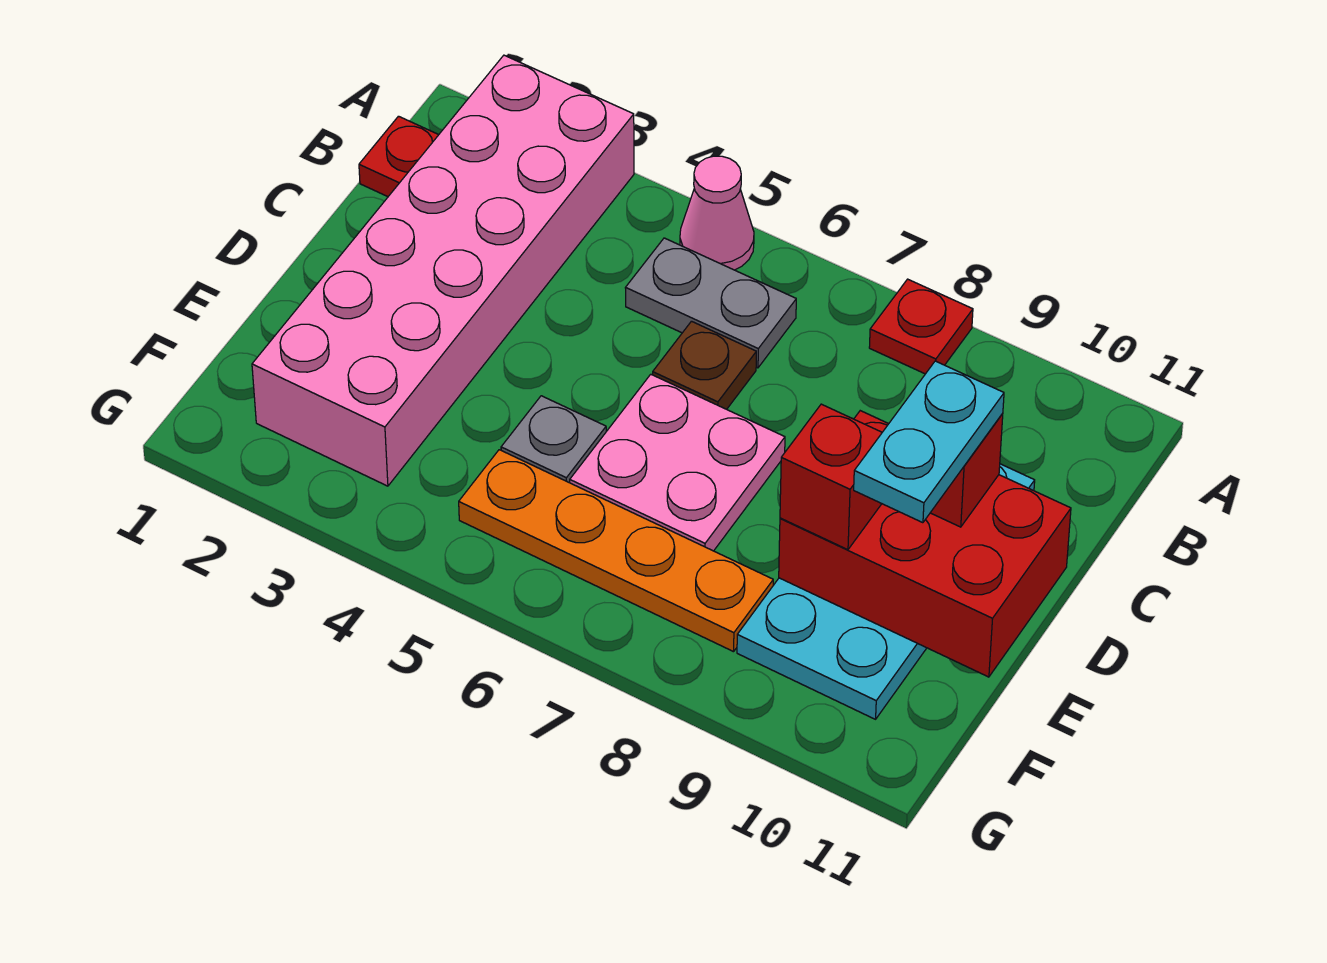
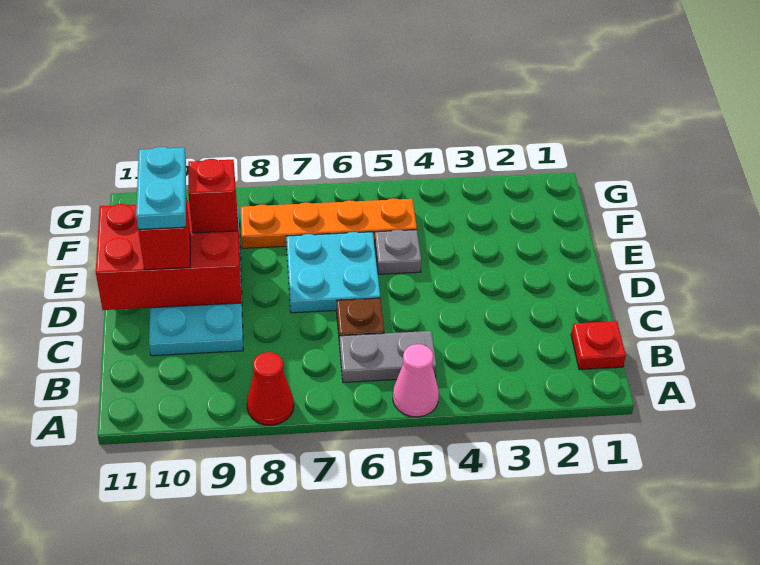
pink 2x6 brick [252,55,634,486] -> none
red 1x1 plate [869,279,973,374] -> red 1x1 cone [247,352,294,425]
pink 2x2 plate [570,374,785,551] -> cyan 2x2 plate [286,232,380,313]

